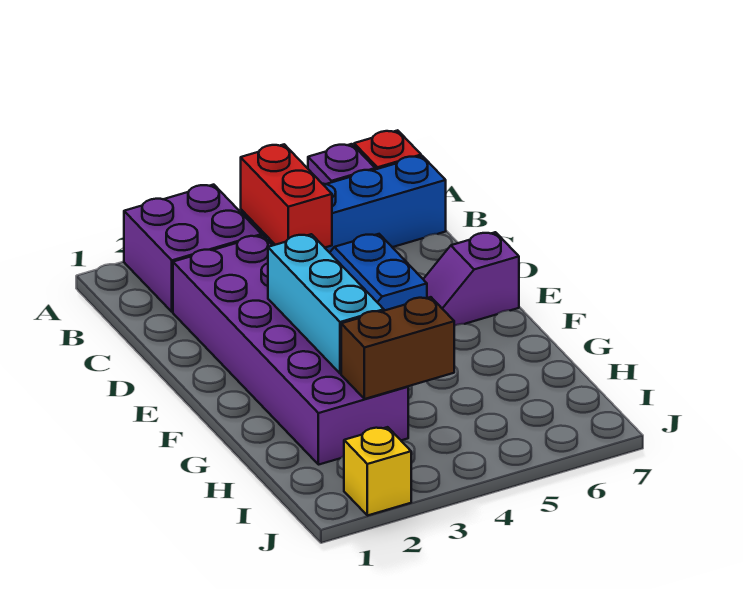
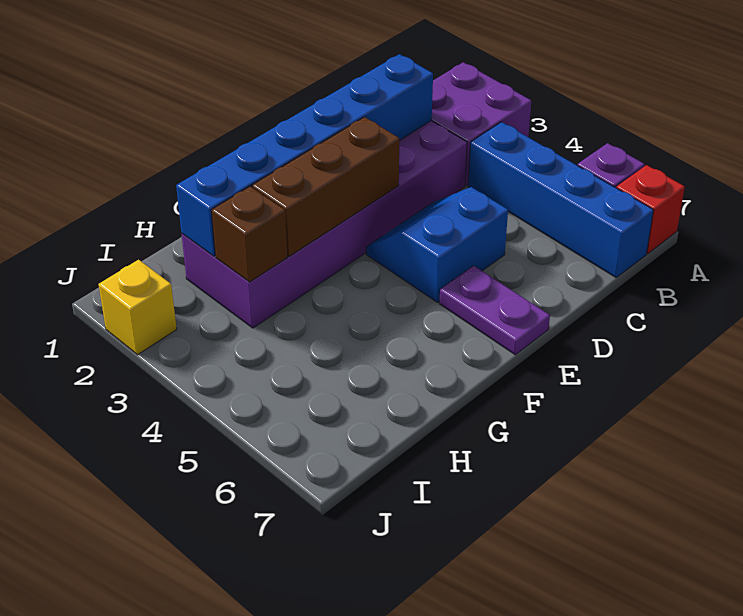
red 1x2 brick [241,144,332,247] -> none
none -> blue 1x6 brick [176,54,433,256]
cyan 1x3 brick [268,234,384,374] -> brown 1x3 brick [252,117,399,256]
purple 1x2 slope [423,232,519,326] -> purple 1x2 plate [439,266,550,355]
brown 1x2 brick [341,297,454,399] -> brown 1x1 brick [211,186,287,282]

